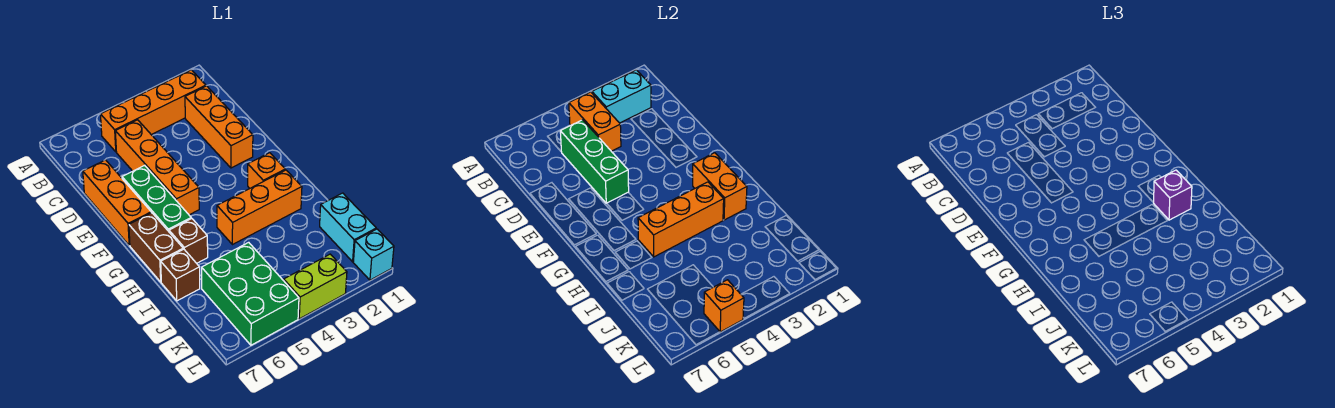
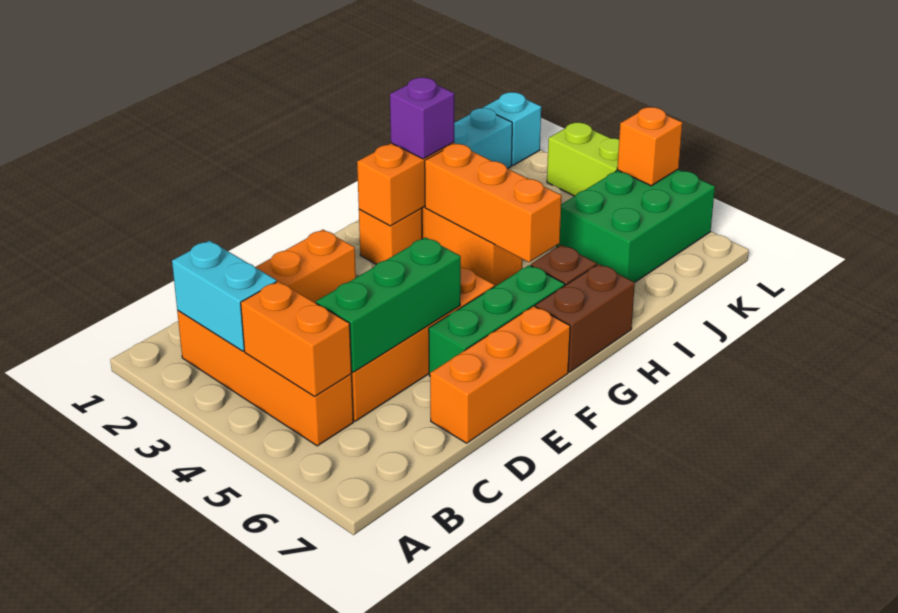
orange 1x2 brick [569,92,621,151] -> orange 1x2 brick turned to [241,281,352,396]
brown 1x1 brick [161,249,200,301] -> none

